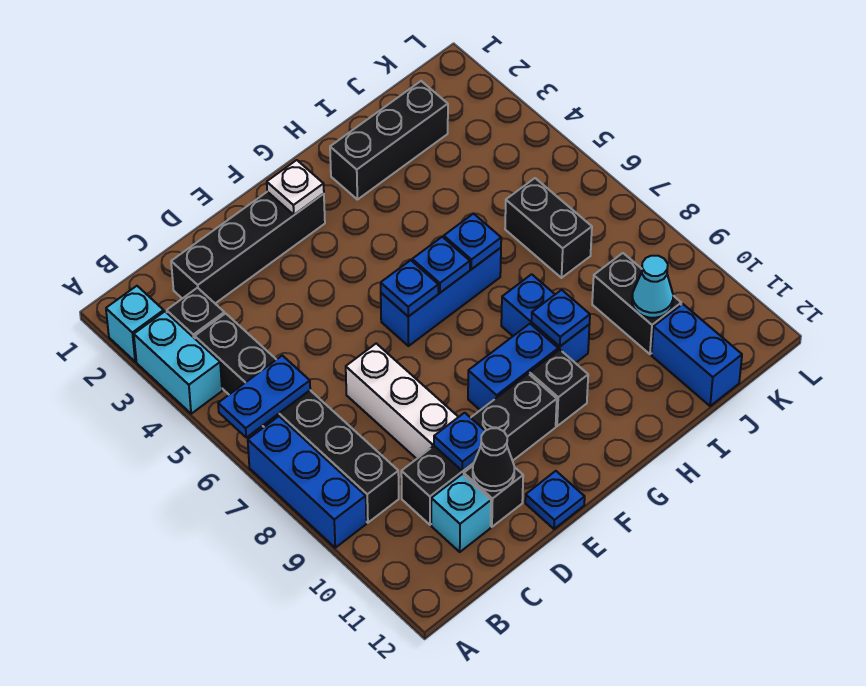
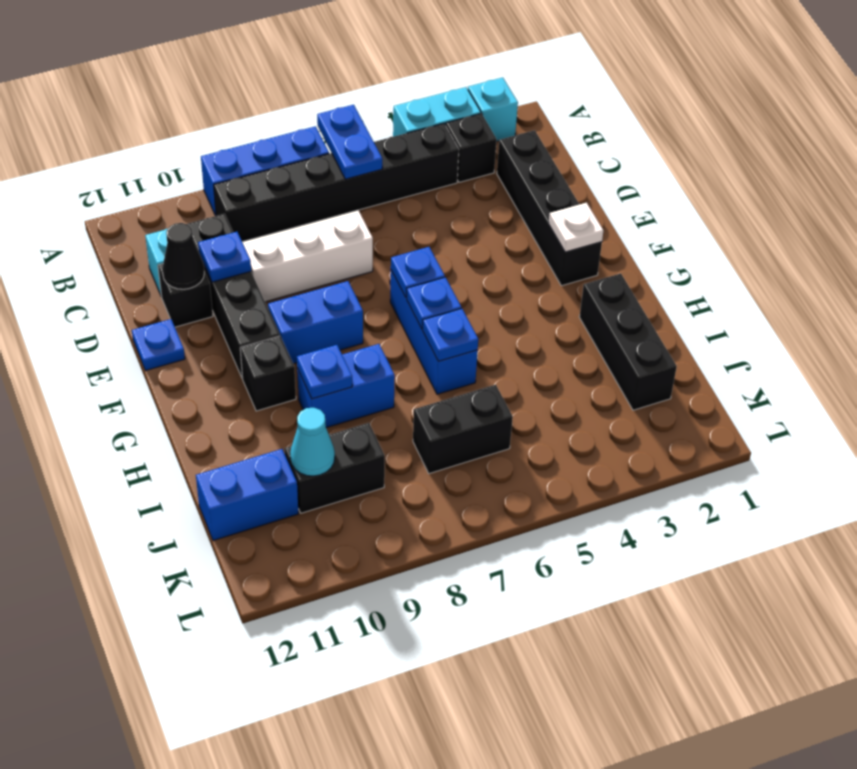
blue 1x2 brick [468,324,558,410] -> blue 1x2 brick turned to [268,281,363,364]

